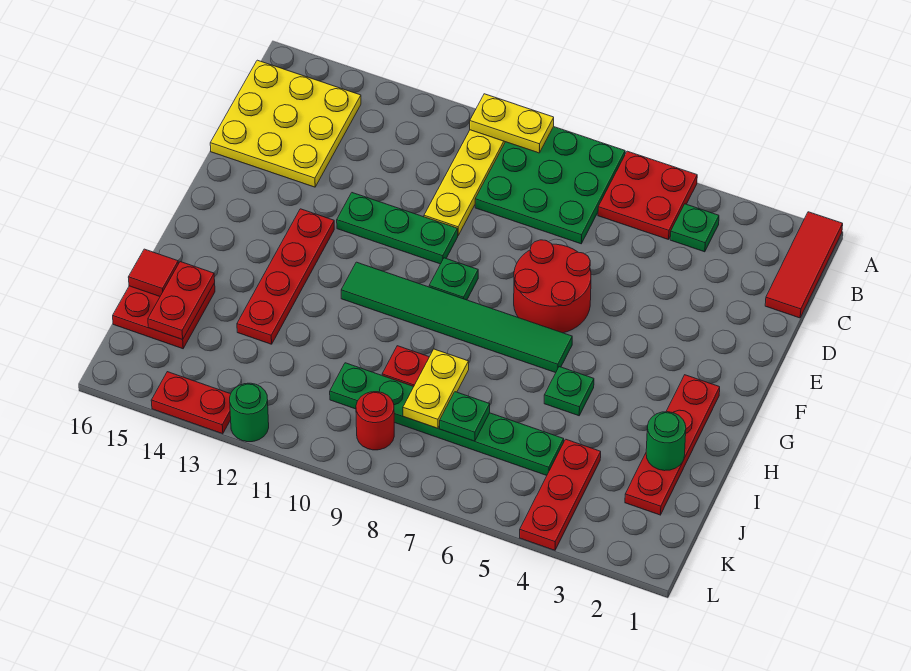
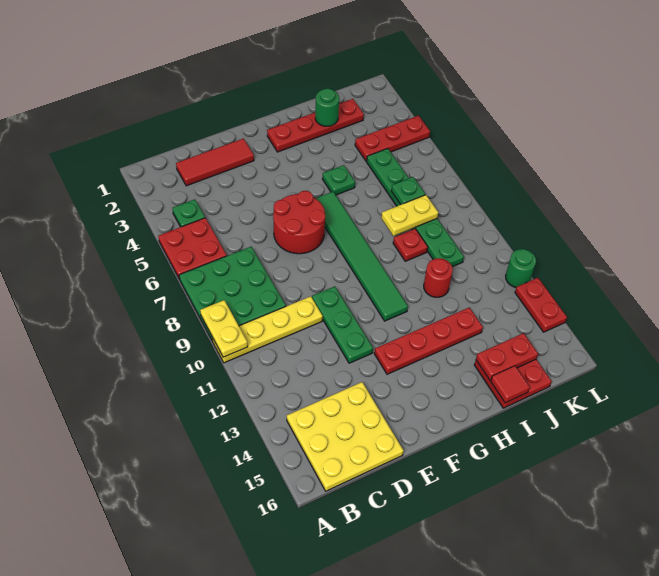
red 1x3 tile [765,212,843,318] -> red 1x3 tile moved to [176,139,254,186]
green 1x1 plate [429,258,478,300] -> none
red 1x1 round brick [356,392,394,450] -> red 1x1 round brick moved to [424,258,453,297]

